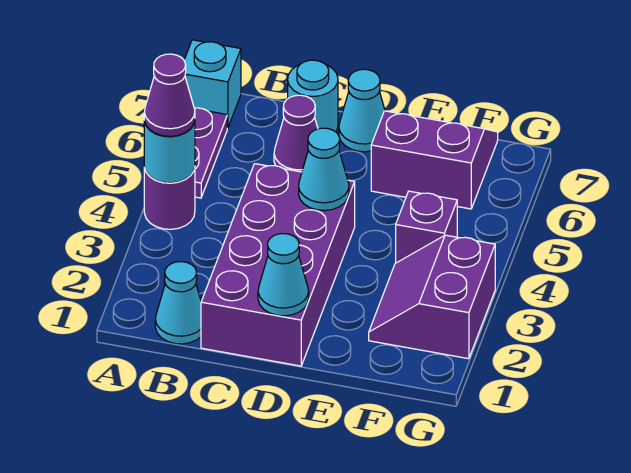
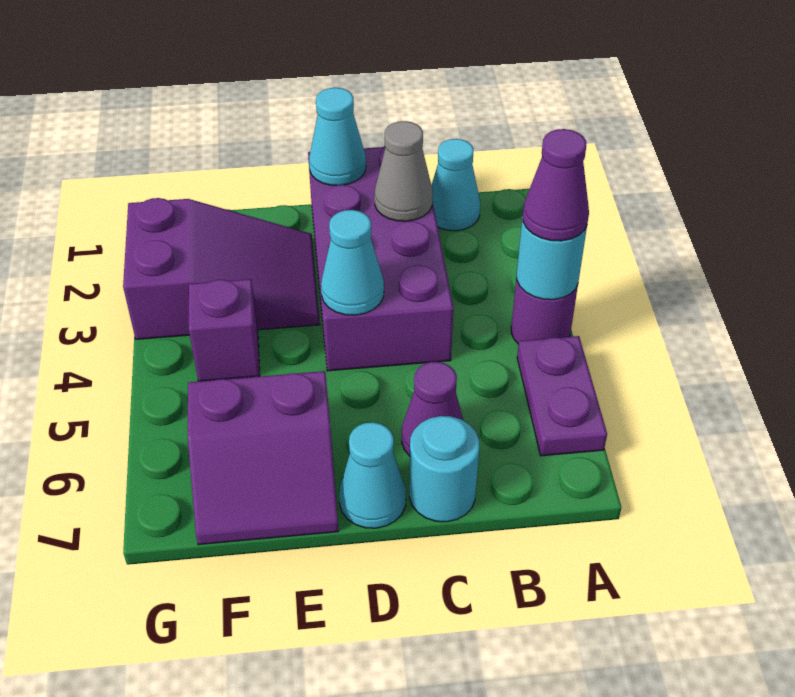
cyan 1x1 brick [184,40,241,128] -> none
none -> grey 1x1 cone [374,121,433,221]
purple 2x2 slope [369,235,495,359] -> purple 2x3 slope [123,198,320,339]

